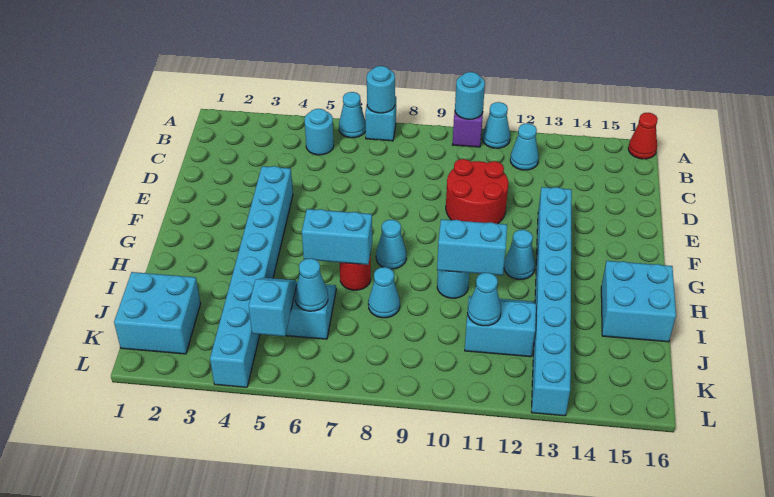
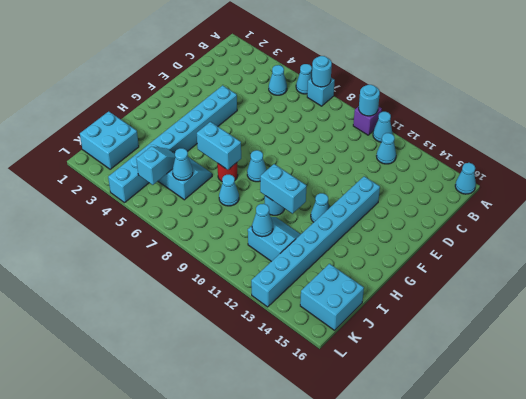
red 1x1 cone [628,113,658,159] -> cyan 1x1 cone [455,163,476,194]
cyan 1x1 round brick [305,109,334,155] -> cyan 1x1 cone [269,65,287,95]
red 2x2 round brick [446,159,508,224] -> none
cyan 2x2 brick [601,261,676,342] -> cyan 2x2 brick moved to [300,264,364,330]

